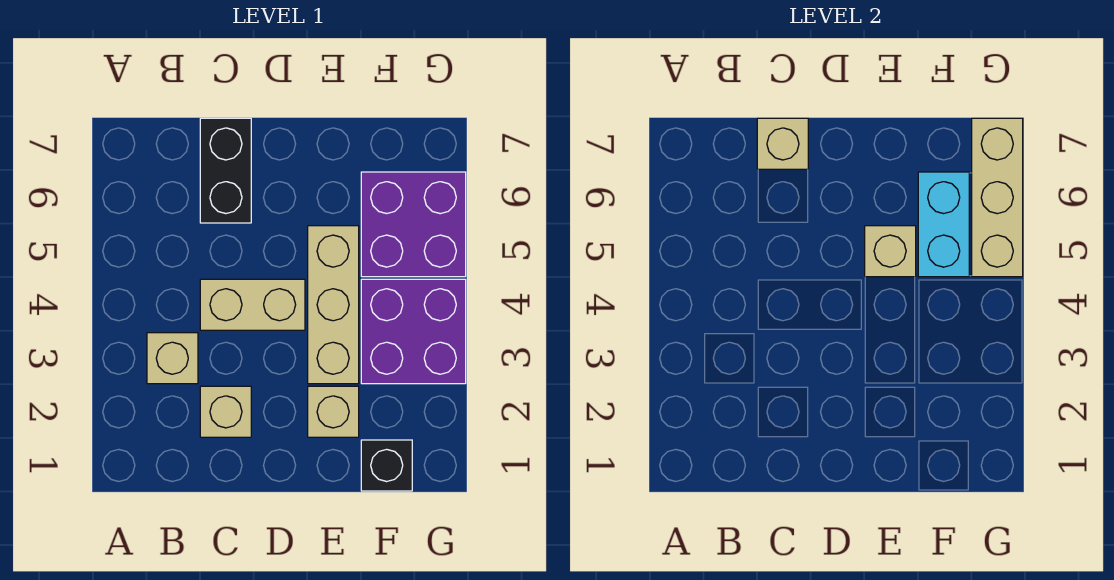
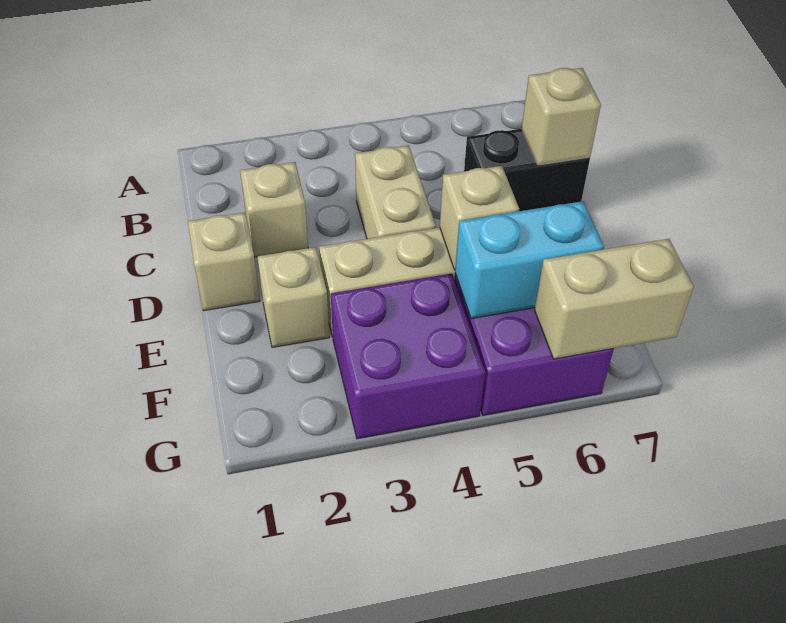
tan 1x1 brick [147,333,198,384] -> tan 1x1 brick moved to [188,212,260,311]
black 1x1 brick [361,440,412,491] -> none
tan 1x3 brick [972,118,1023,277] -> tan 1x2 brick [534,239,694,359]

